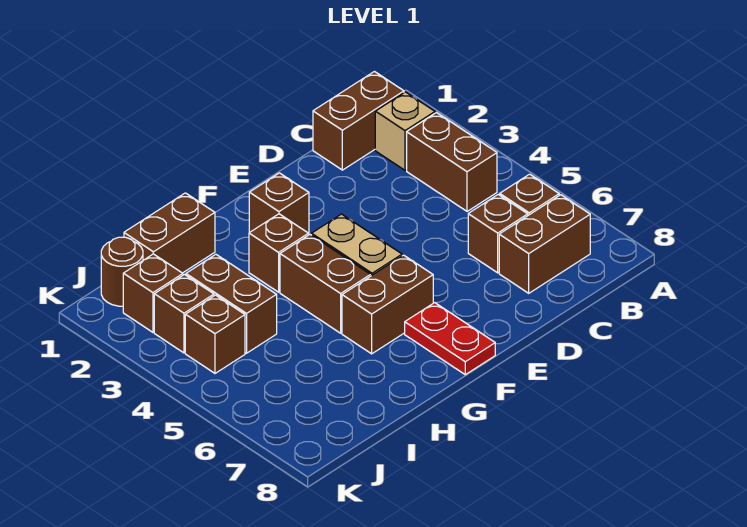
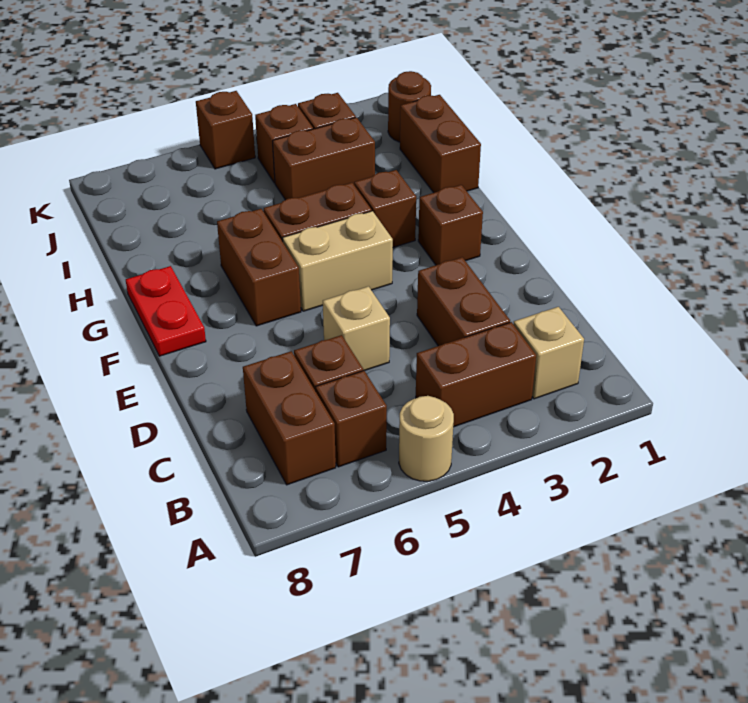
none -> tan 1x1 round brick [399,396,454,481]
brown 1x2 brick [313,72,404,170] -> brown 1x2 brick moved to [417,257,510,346]
none -> tan 1x1 brick [323,286,390,371]
red 1x2 plate [405,303,495,375] -> red 1x2 plate turned to [126,266,206,356]
brown 1x1 brick [123,254,183,332] -> brown 1x1 brick moved to [196,91,255,169]

